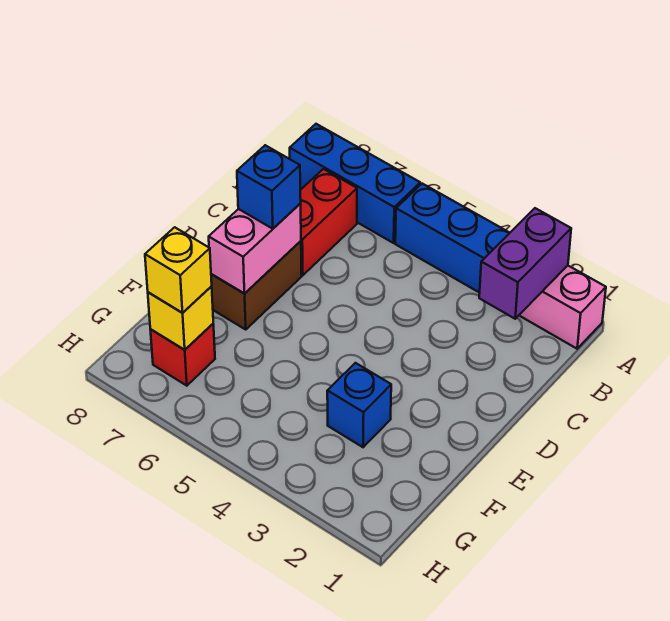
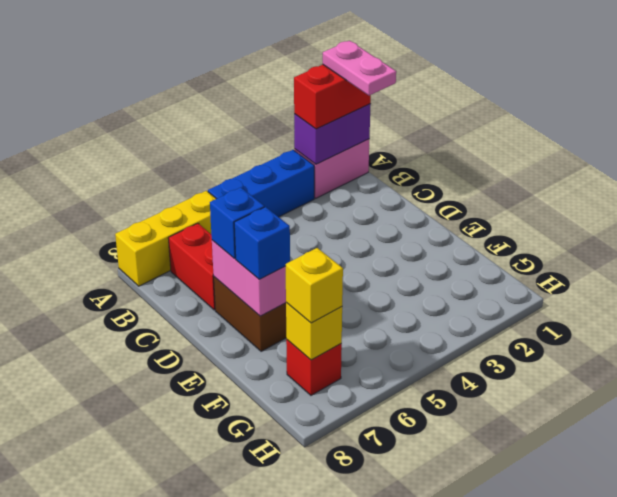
none -> red 1x2 brick [294,65,371,129]
none -> pink 1x2 plate [323,41,396,95]
purple 1x2 brick [479,208,571,319] -> purple 1x2 brick turned to [294,104,371,164]
blue 1x3 brick [290,124,420,243] -> yellow 1x3 brick [115,191,216,286]
blue 1x1 brick [327,363,391,447] -> blue 1x1 brick moved to [234,207,290,279]

